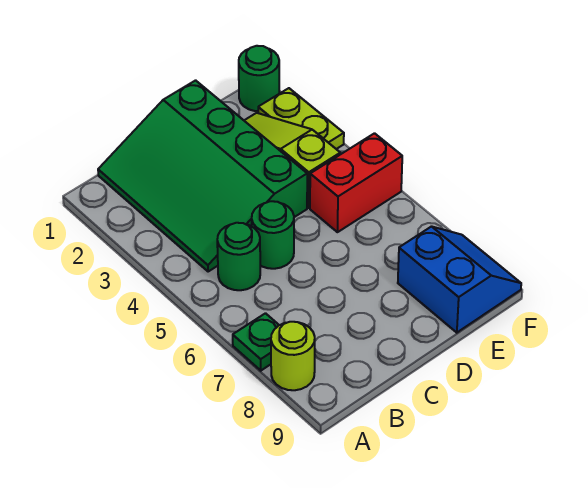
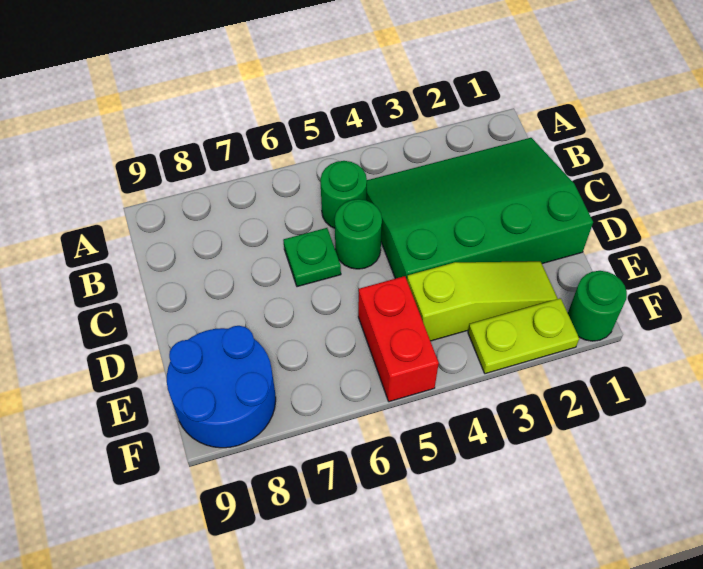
green 1x1 plate [233,313,279,371] -> green 1x1 plate moved to [283,228,341,287]
lime 1x1 round brick [271,322,315,390] -> none
blue 2x2 slope [398,226,521,333] -> blue 2x2 round brick [167,326,276,448]

